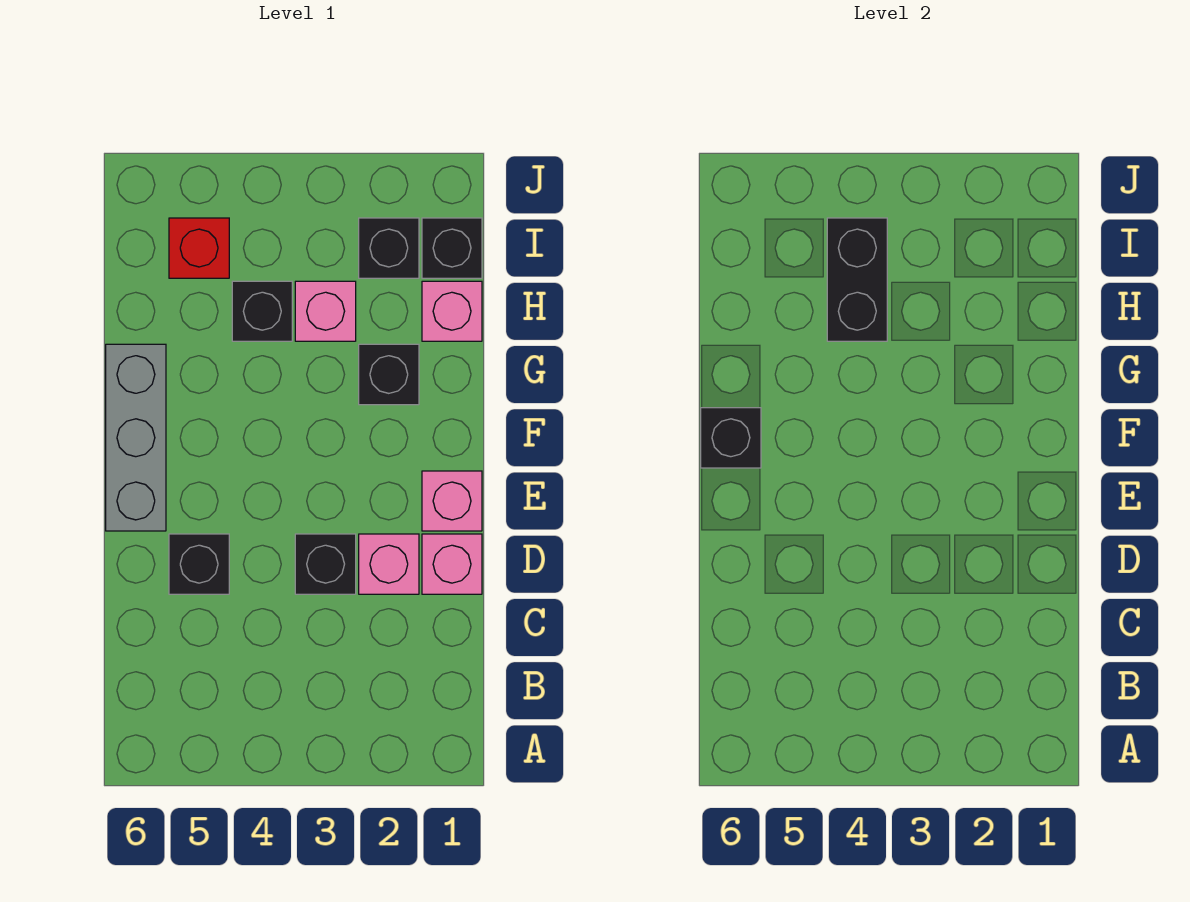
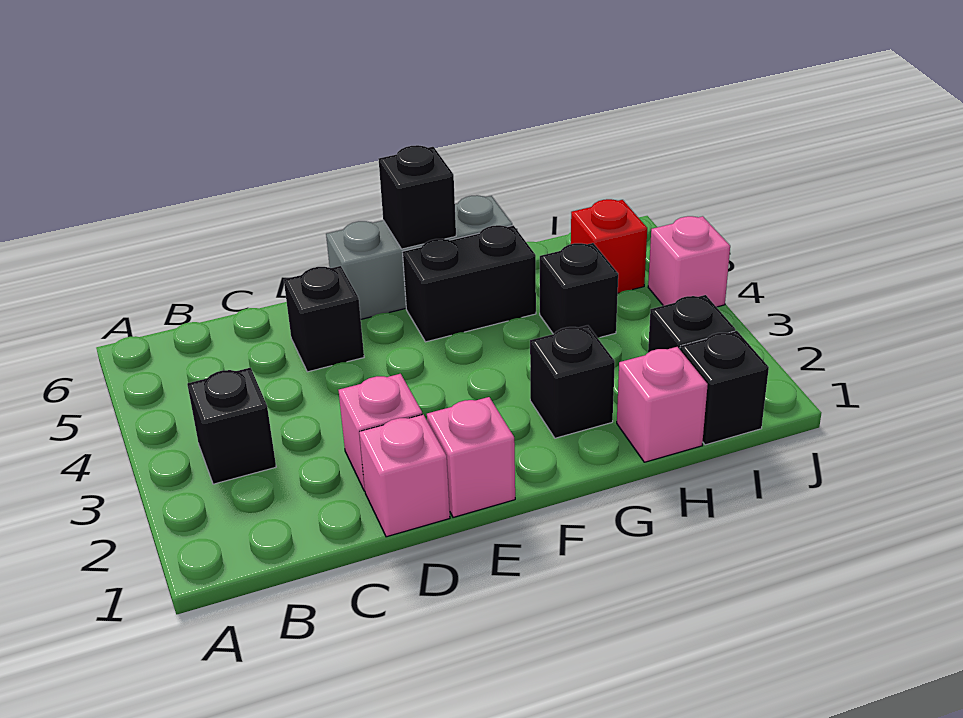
black 1x1 brick [295,534,356,594] -> black 1x1 brick moved to [187,368,276,484]
pink 1x1 brick [295,281,356,341] -> pink 1x1 brick moved to [648,216,730,307]
black 1x2 brick [827,218,887,341] -> black 1x2 brick moved to [403,225,536,342]

